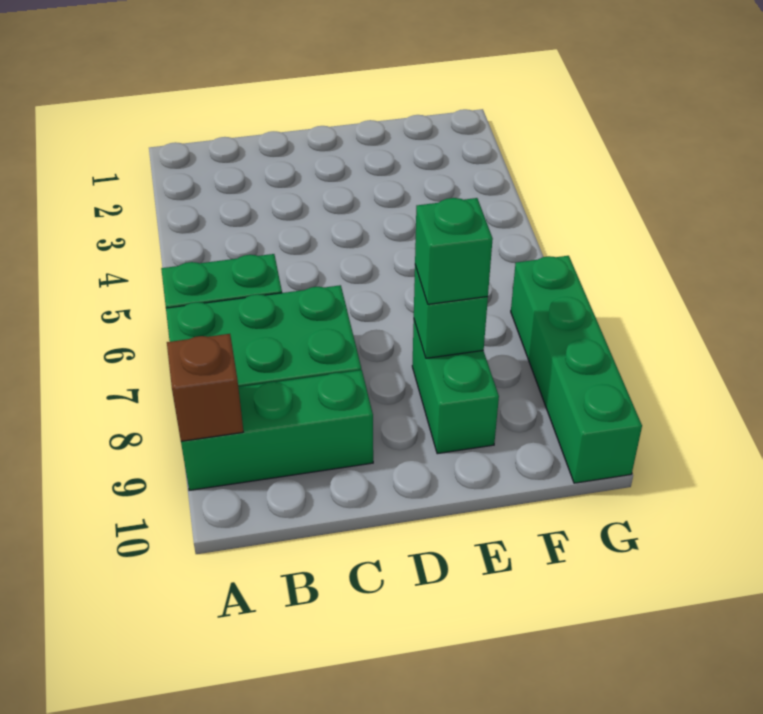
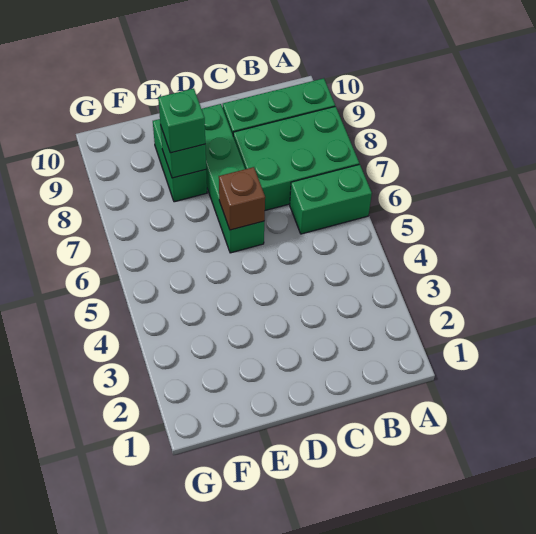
brown 1x1 brick [167,334,243,441] -> brown 1x1 brick moved to [219,167,265,230]
green 1x4 brick [511,256,642,483] -> green 1x4 brick moved to [202,104,264,253]

